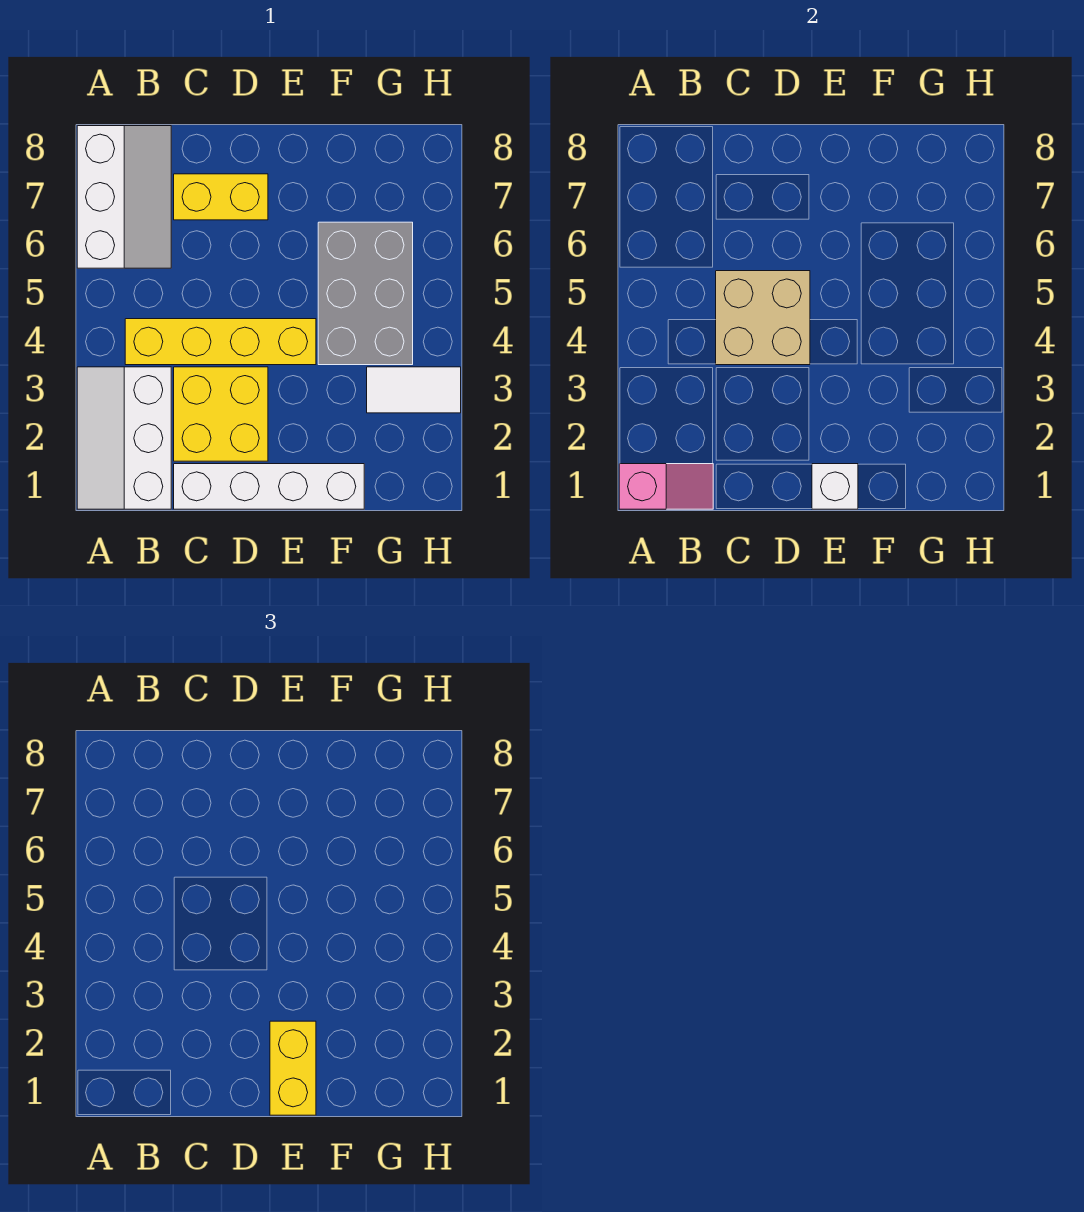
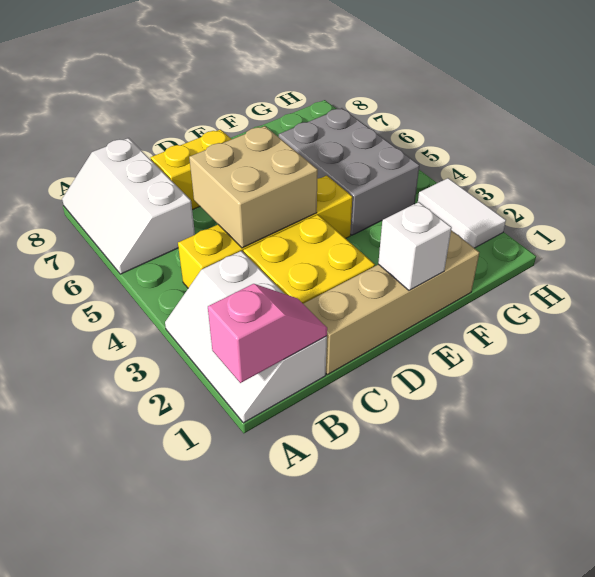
white 2x3 slope [77,126,171,268] -> white 2x3 slope turned to [62,138,195,274]
white 1x4 brick [174,464,364,509] -> tan 1x4 brick [304,231,479,375]
yellow 1x2 brick [270,1021,316,1115] -> none
white 1x2 tile [367,367,461,413] -> white 1x2 tile turned to [418,178,506,248]

